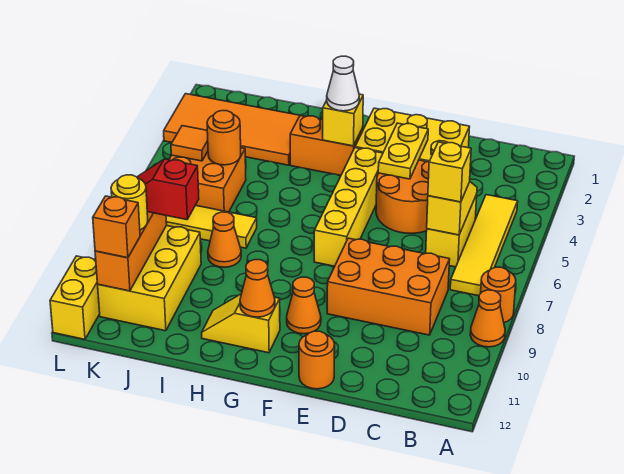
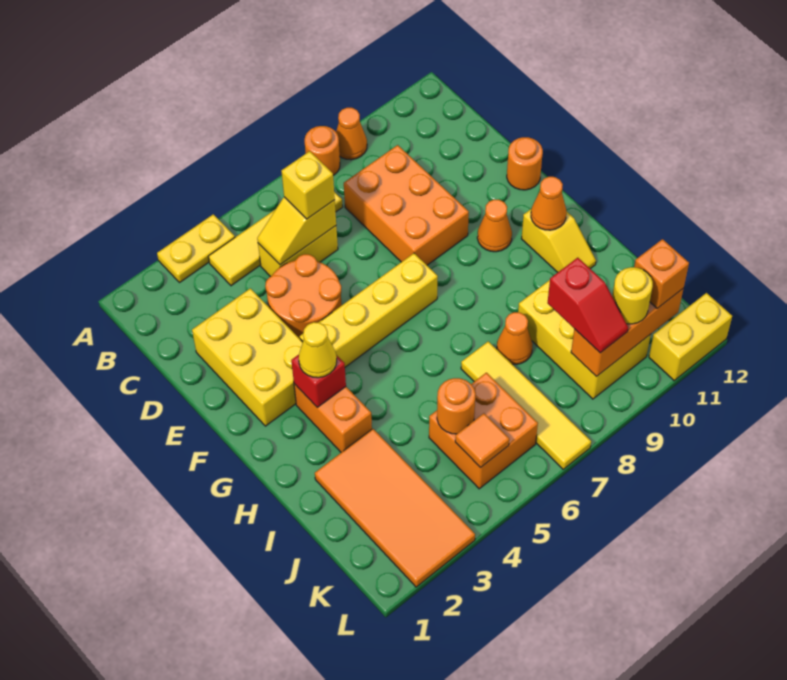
yellow 1x2 plate [378,123,428,179] -> yellow 1x2 plate moved to [157,214,235,283]
yellow 1x1 brick [323,94,363,146] -> red 1x1 brick [291,355,346,407]
white 1x1 cone [327,56,359,111] -> yellow 1x1 cone [299,322,337,378]
yellow 2x3 brick [98,226,201,331] -> yellow 2x3 brick turned to [518,280,651,399]

